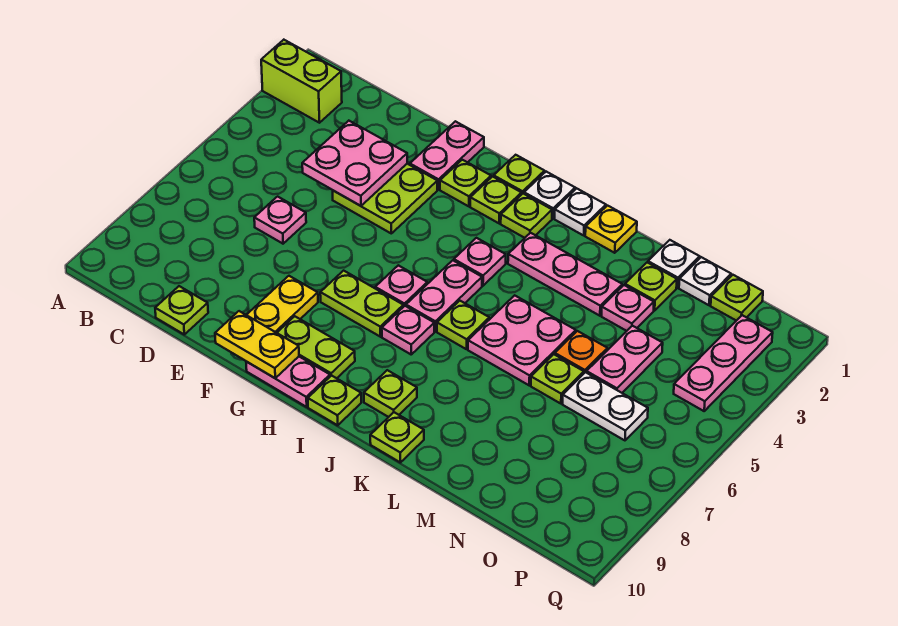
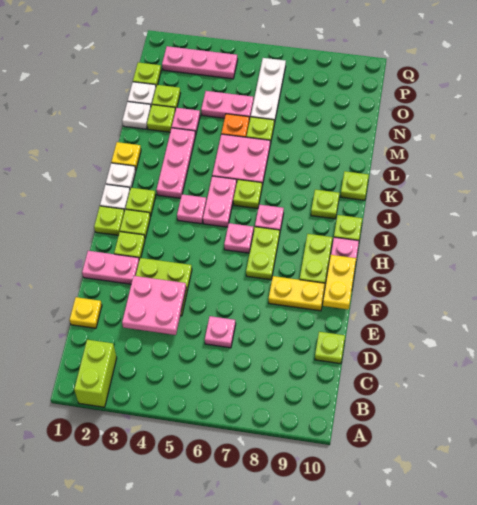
none -> yellow 1x1 plate [70,297,102,328]
pink 1x2 plate [406,260,482,331] -> pink 1x2 plate turned to [203,176,237,227]
none -> lime 1x1 plate [152,85,180,111]
white 1x2 plate [563,372,648,440] -> white 1x3 plate [251,58,286,124]

